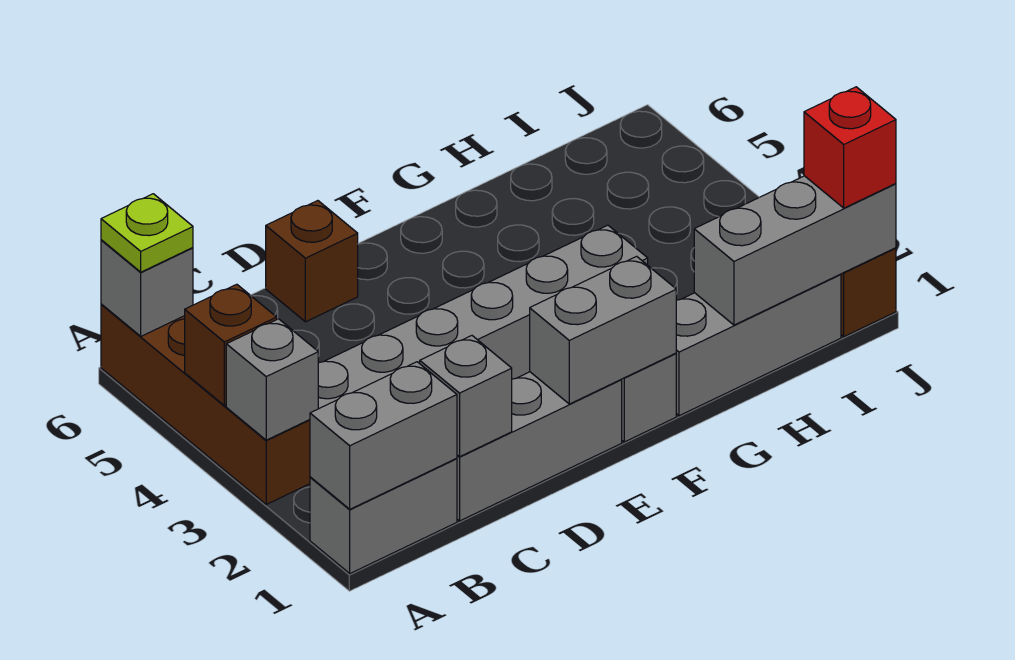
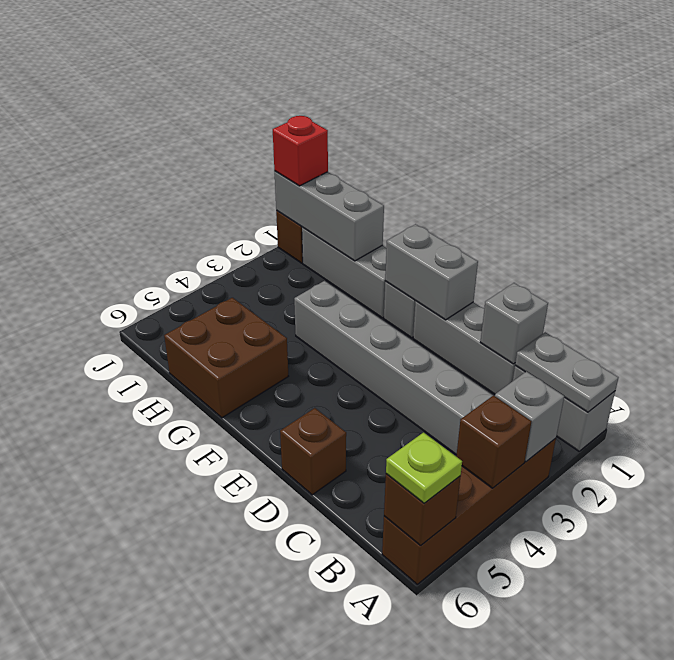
grey 1x2 brick [310,362,457,509] -> grey 1x2 plate [515,332,618,412]
grey 1x1 brick [101,240,193,336] -> brown 1x1 brick [384,474,461,546]
none -> brown 2x2 brick [164,298,288,418]

